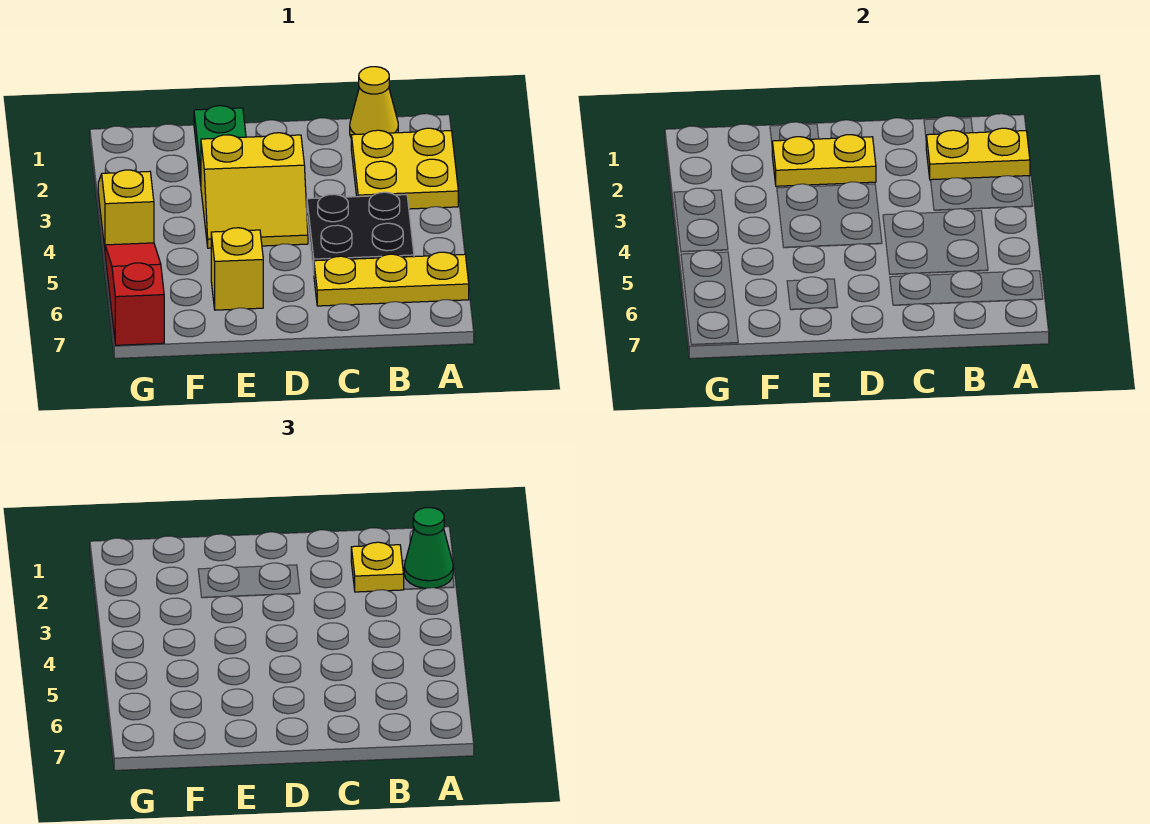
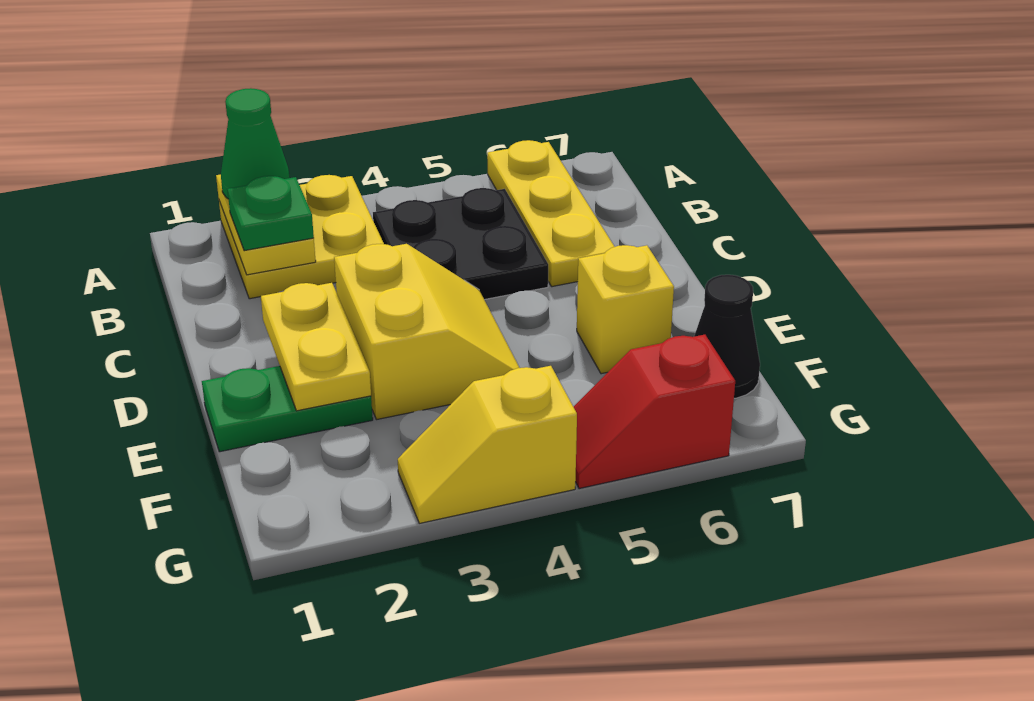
yellow 1x1 cone [350,67,398,137] -> none
yellow 1x1 plate [351,542,404,592] -> green 1x1 plate [228,176,314,251]
none -> black 1x1 cone [694,275,760,398]
red 1x3 slope [105,243,164,345] -> red 1x2 slope [574,335,735,489]

